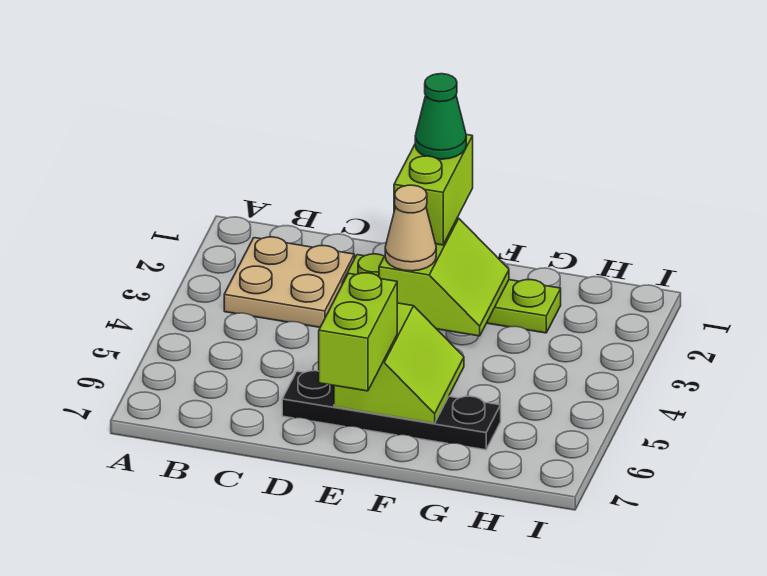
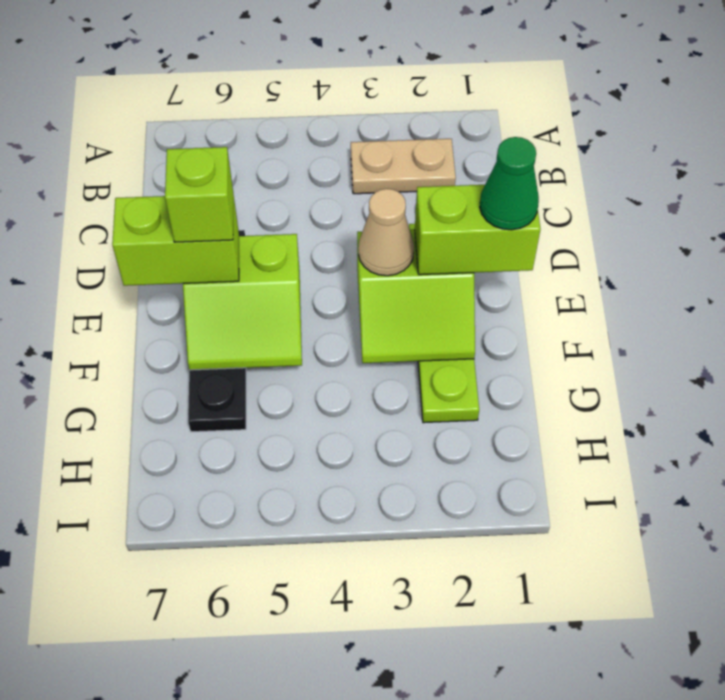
tan 2x2 plate [224,237,354,327] -> tan 1x2 plate [351,139,456,194]
none -> lime 1x1 brick [165,147,233,242]

